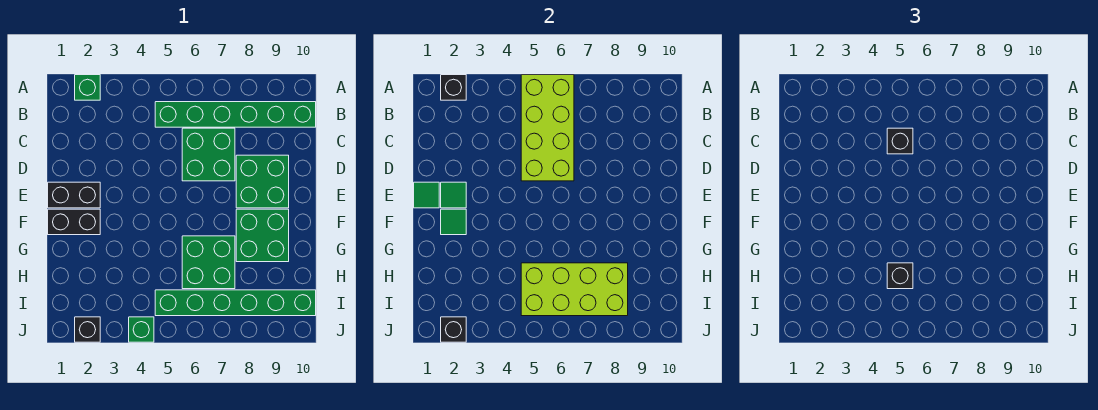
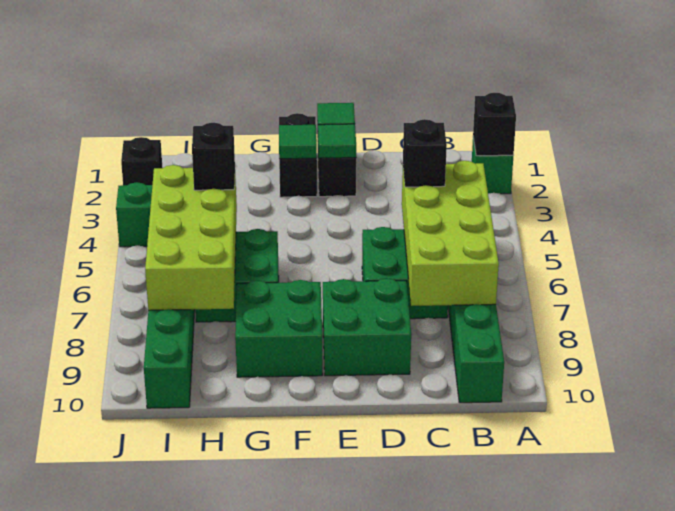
lime 2x4 brick [521,75,574,181] -> lime 2x4 brick turned to [402,161,499,306]
black 1x1 brick [441,317,466,342] -> none

